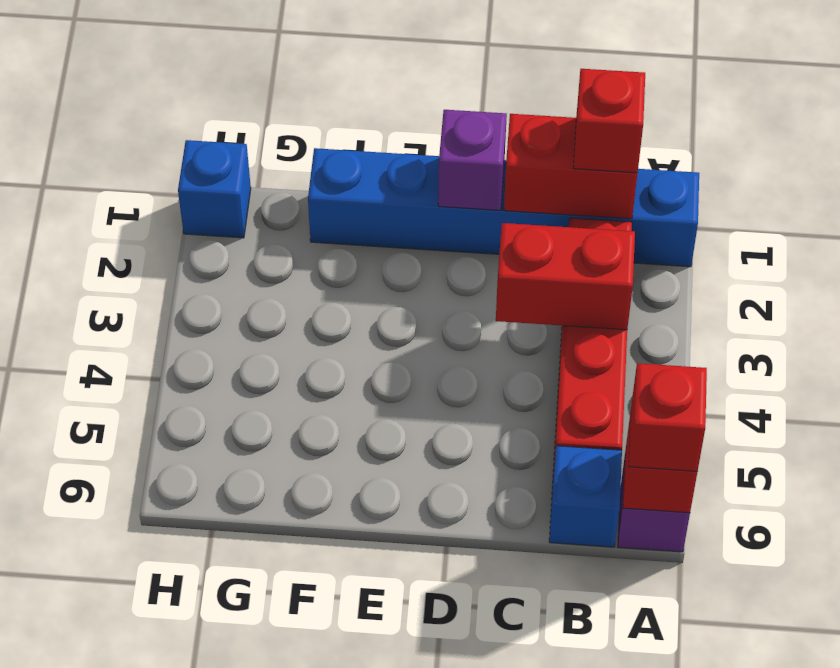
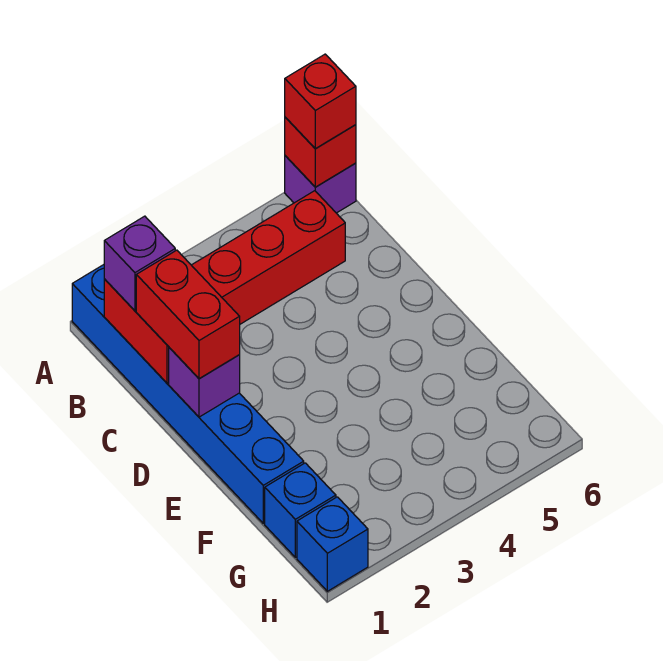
red 1x1 brick [573,69,645,173] -> purple 1x1 brick [104,216,175,311]
red 1x2 brick [496,223,635,330] -> red 1x2 brick moved to [136,250,240,379]
blue 1x1 brick [549,446,622,547] -> blue 1x1 brick moved to [265,463,336,557]

